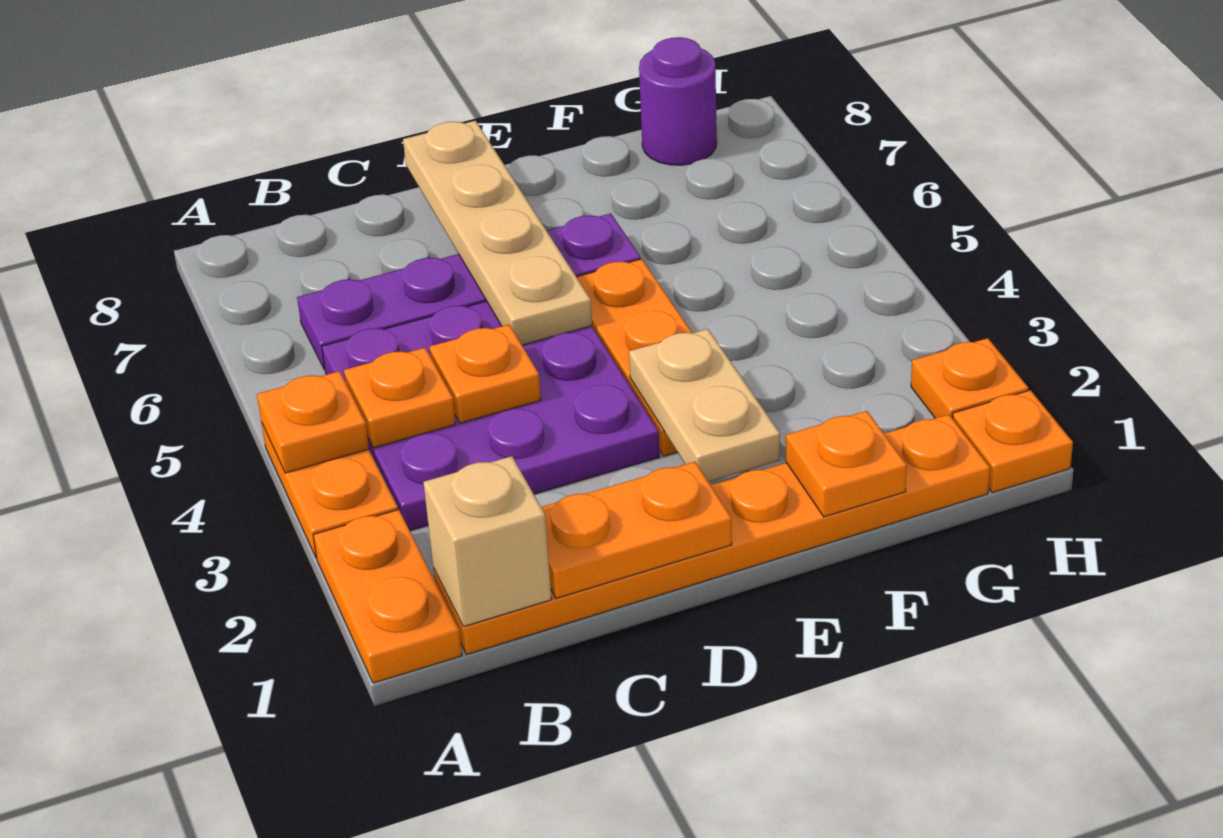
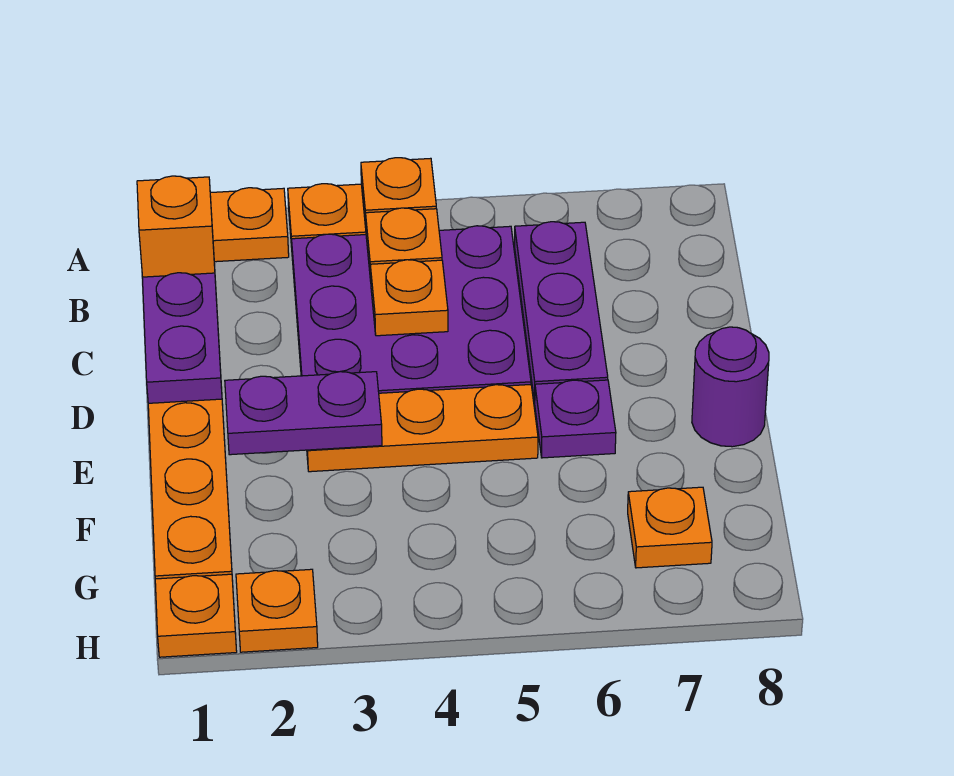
tan 1x1 brick [423,456,552,627] -> orange 1x1 brick [137,176,215,277]
orange 1x2 plate [541,462,732,598] -> purple 1x2 plate [142,273,222,403]
tan 1x4 plate [403,121,592,345] -> none
tan 1x2 plate [629,329,780,482] -> purple 1x2 plate [225,372,382,455]
orange 1x1 plate [786,411,907,517] -> orange 1x1 plate moved to [628,487,712,568]
purple 1x1 round brick [639,37,717,165] -> purple 1x1 round brick moved to [692,327,769,447]

